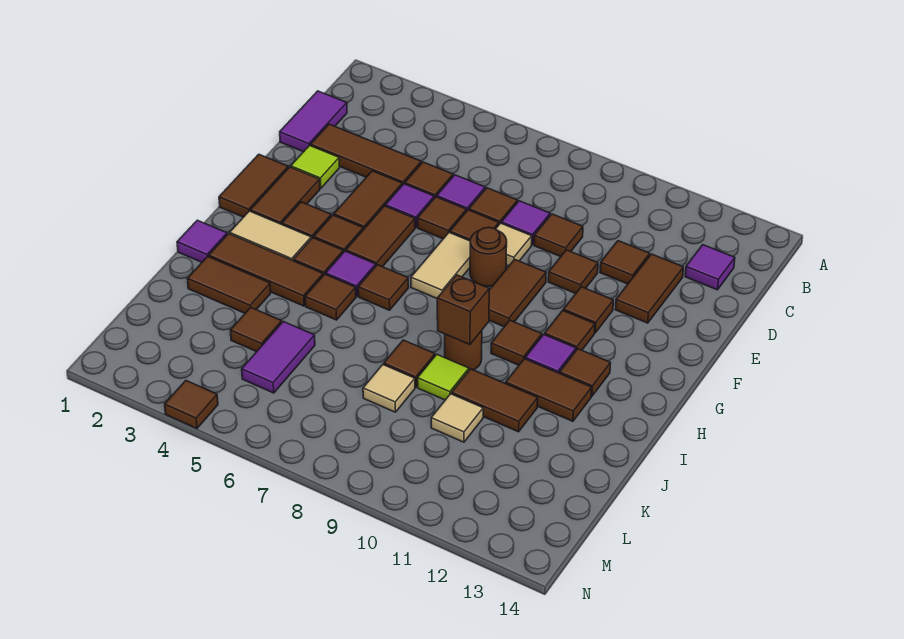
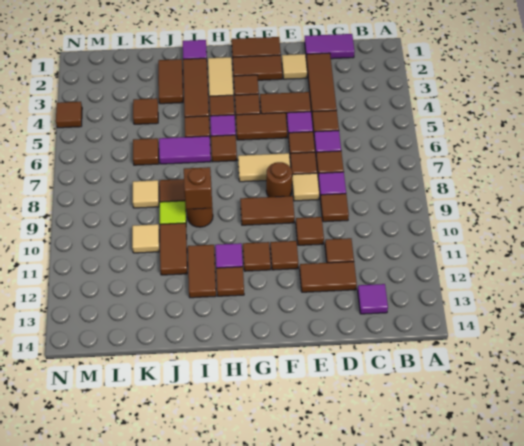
lime 1x1 tile [291,145,340,188] -> tan 1x1 tile [282,54,307,79]
brown 1x1 tile [491,320,542,365] -> brown 1x1 tile moved to [133,138,159,165]
purple 1x2 tile [242,321,315,393] -> purple 1x2 tile moved to [159,136,211,164]

